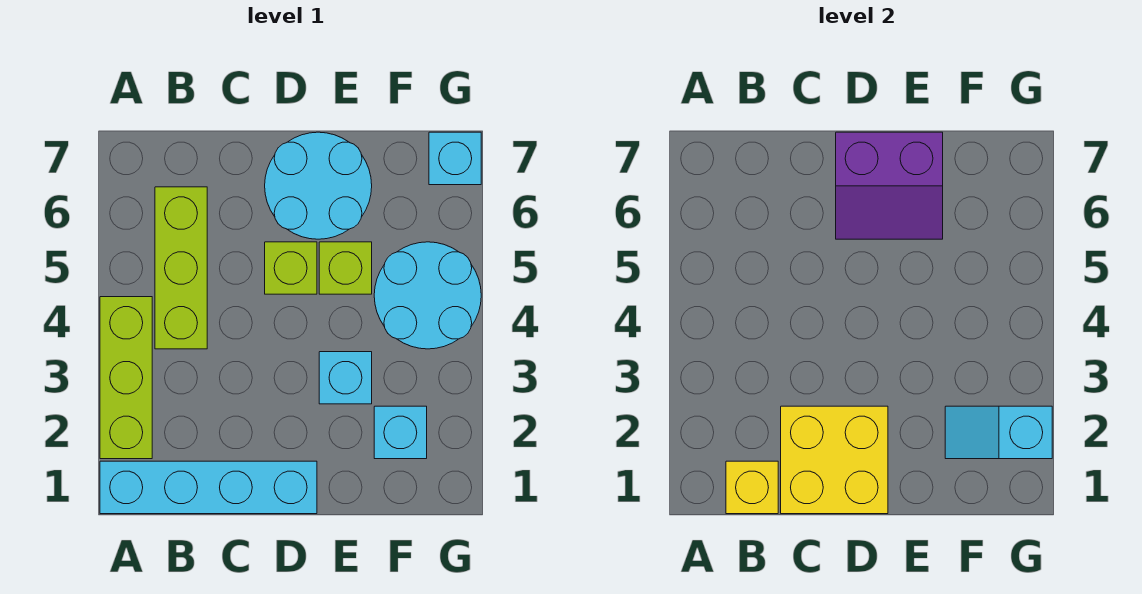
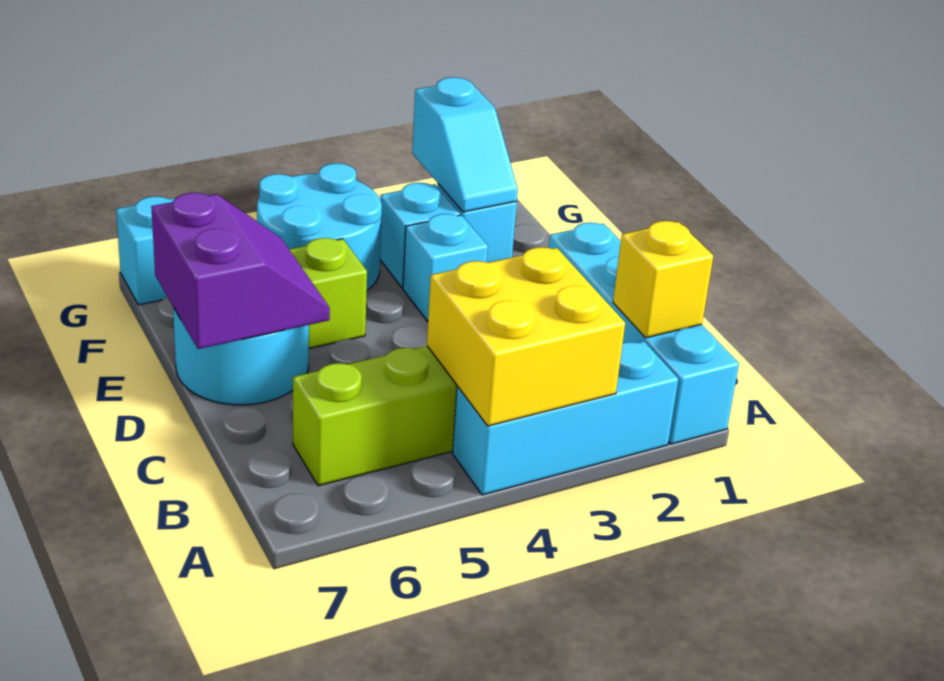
lime 1x3 brick [100,297,152,459] -> cyan 1x3 brick [453,341,678,495]
yellow 2x2 brick [781,406,888,514] -> yellow 2x2 brick moved to [427,247,625,426]
lime 1x1 brick [265,242,317,294] -> none
none -> cyan 1x1 brick [380,183,460,288]

